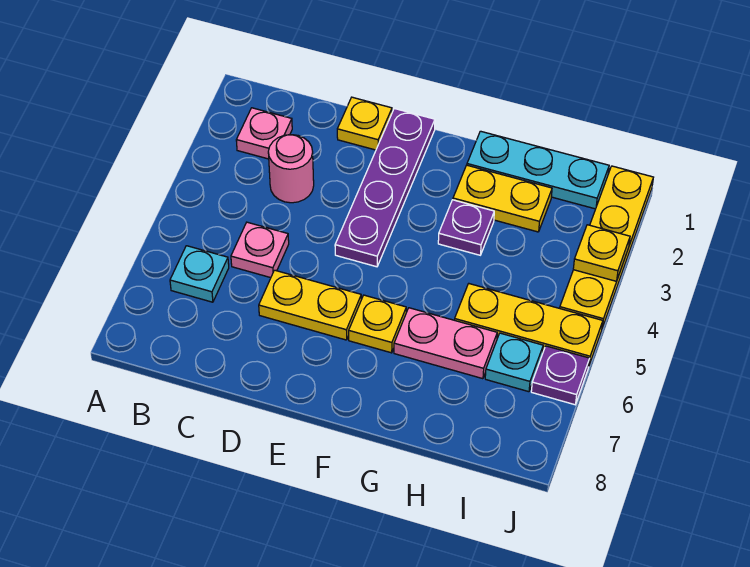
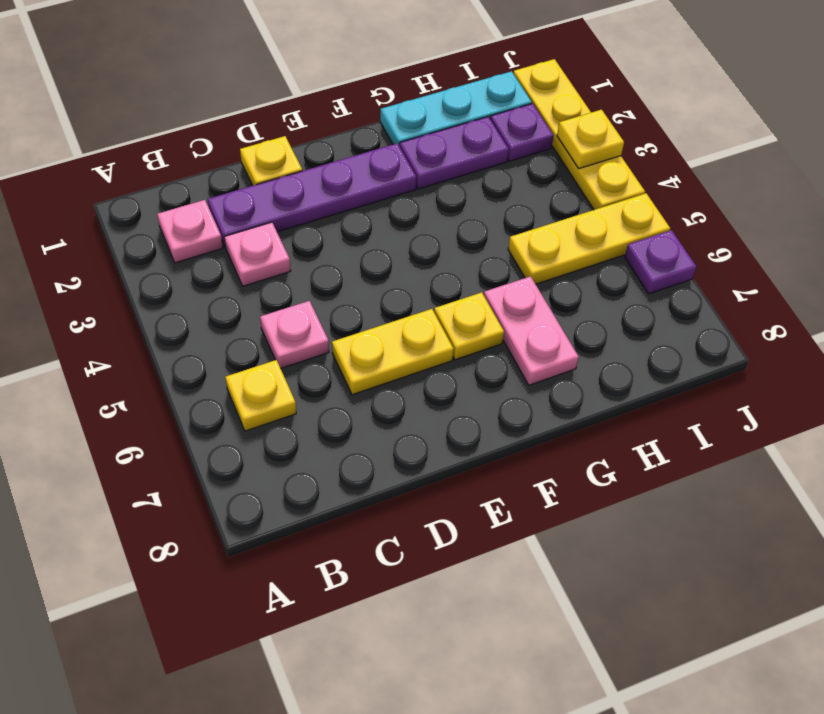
cyan 1x1 plate [170,246,229,302] -> yellow 1x1 plate [225,360,296,431]
pink 1x1 round brick [268,135,314,203] -> pink 1x1 plate [225,222,291,286]
purple 1x4 plate [335,109,435,267] -> purple 1x4 plate turned to [208,143,416,247]
yellow 1x2 plate [453,165,552,232] -> purple 1x2 plate [400,117,509,189]
purple 1x1 plate [438,200,494,255] -> purple 1x1 plate moved to [490,104,554,161]
pink 1x2 plate [394,308,497,379] -> pink 1x2 plate turned to [484,276,579,385]
cyan 1x1 plate [485,333,543,392] -> none

